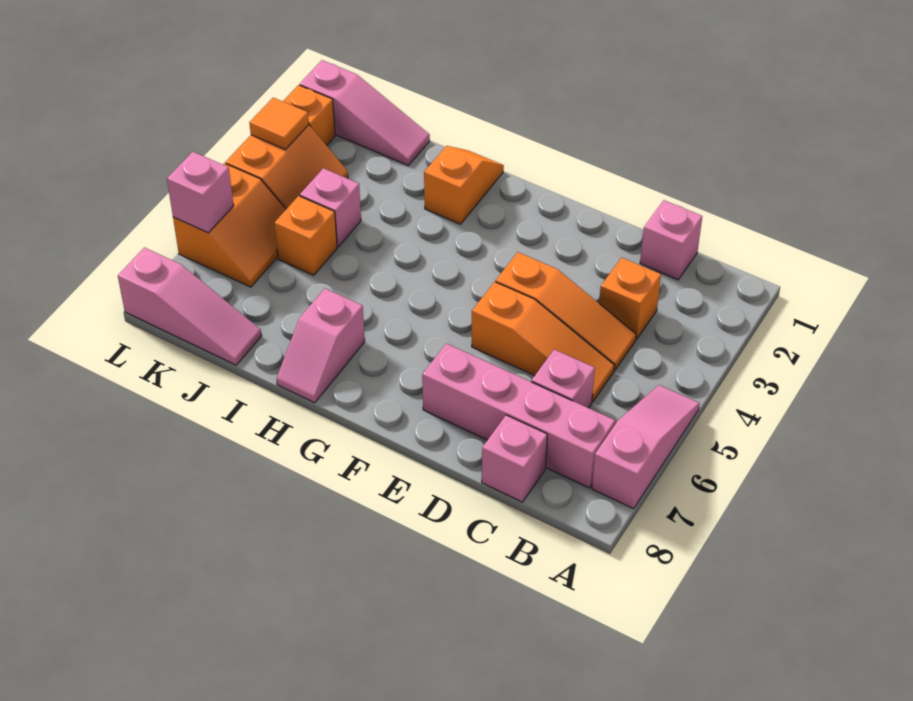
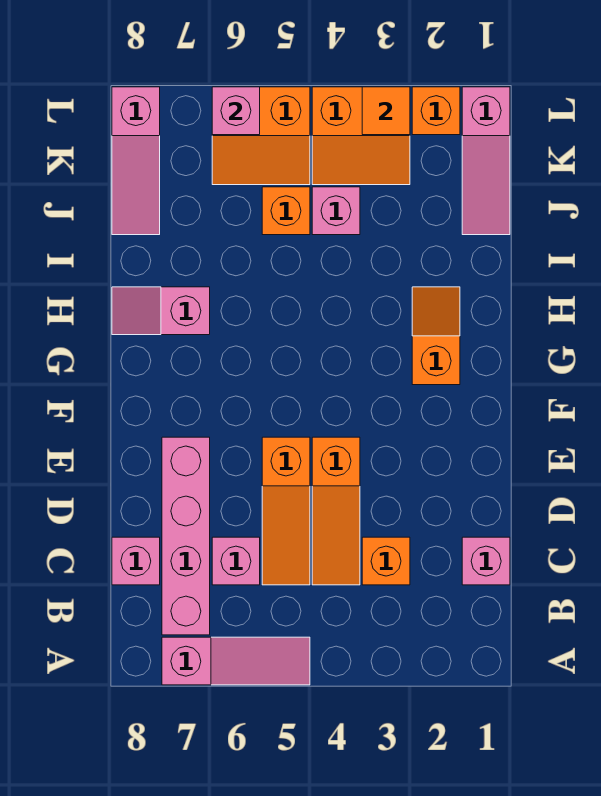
orange 1x2 slope [424,146,504,224] -> orange 1x2 slope turned to [412,287,460,385]

